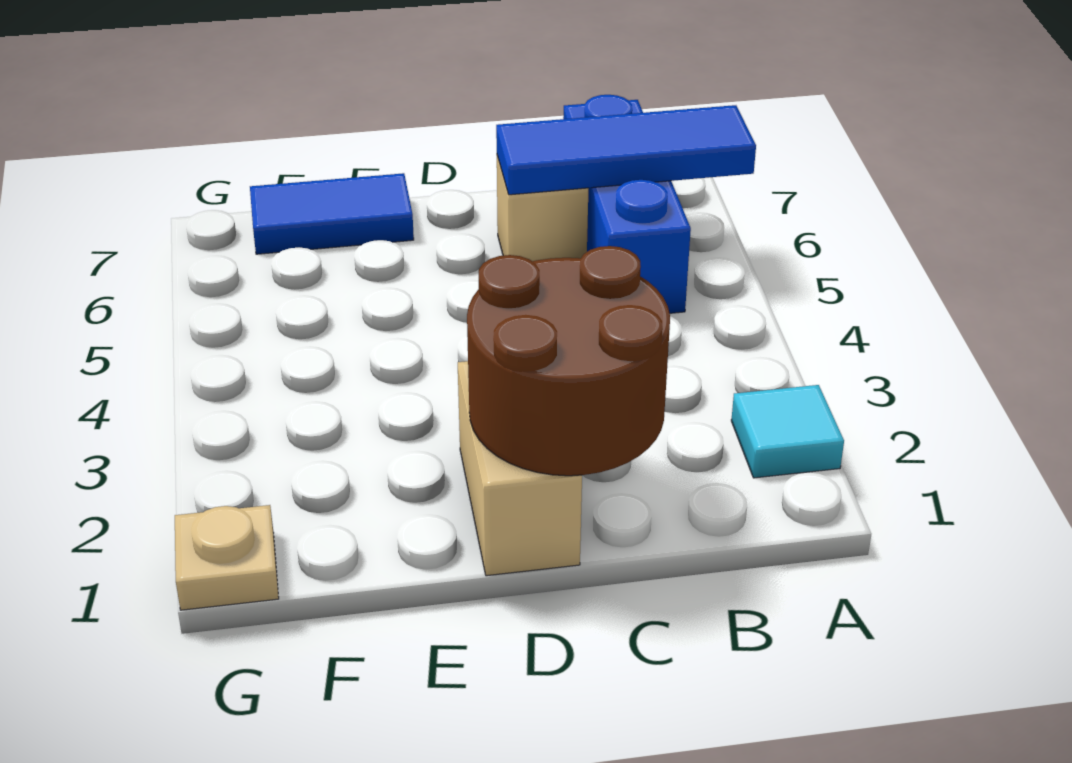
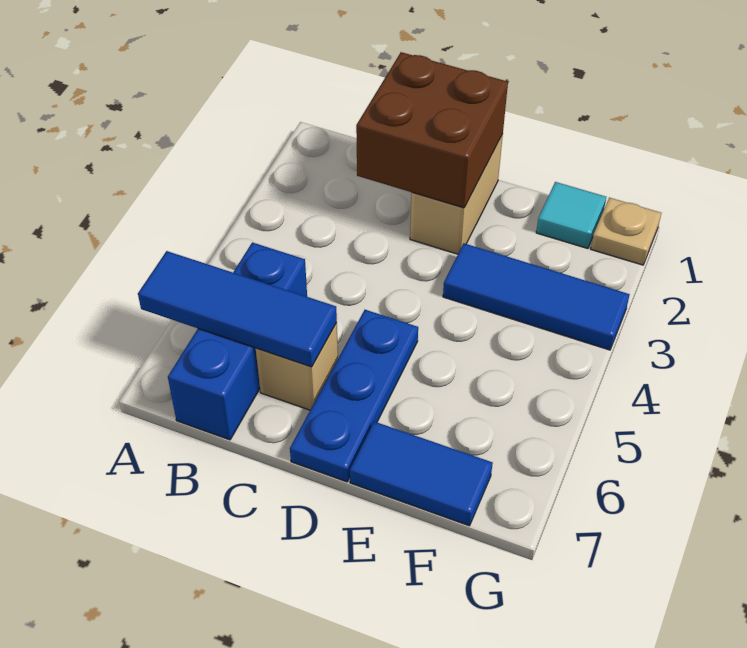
cyan 1x1 tile [731,385,844,478] -> cyan 1x1 tile moved to [536,182,606,248]
brown 2x2 round brick [467,246,670,476] -> brown 2x2 brick [356,52,508,208]
none -> blue 1x3 plate [290,310,418,482]
none -> blue 1x3 tile [443,243,630,350]

